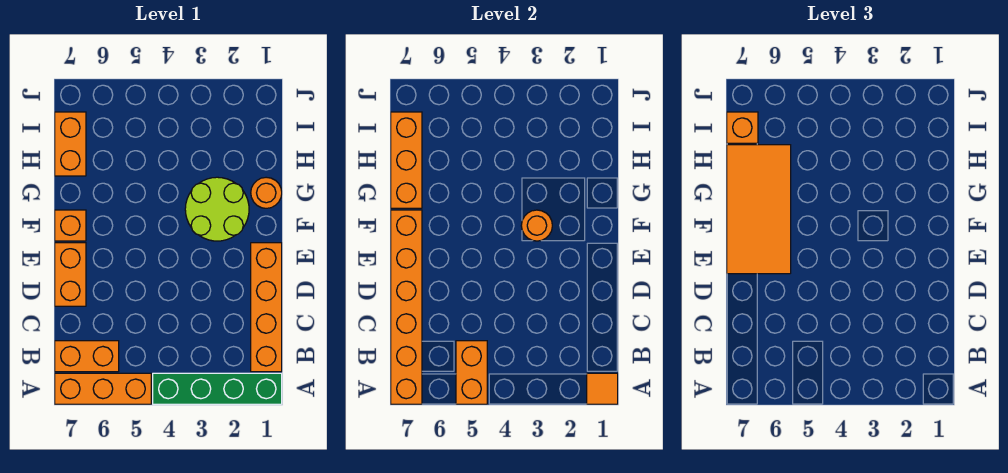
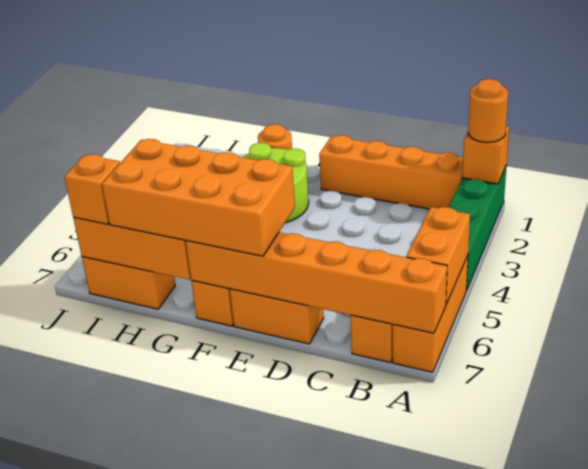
orange 1x1 tile [587,373,618,404] -> orange 1x1 brick [462,126,509,184]
orange 1x2 brick [456,341,487,404] -> orange 1x2 brick turned to [406,207,470,304]
orange 2x4 tile [727,145,791,274] -> orange 2x4 brick [102,139,295,256]
orange 1x1 round brick [521,210,552,241] -> orange 1x1 round brick moved to [468,79,508,143]

